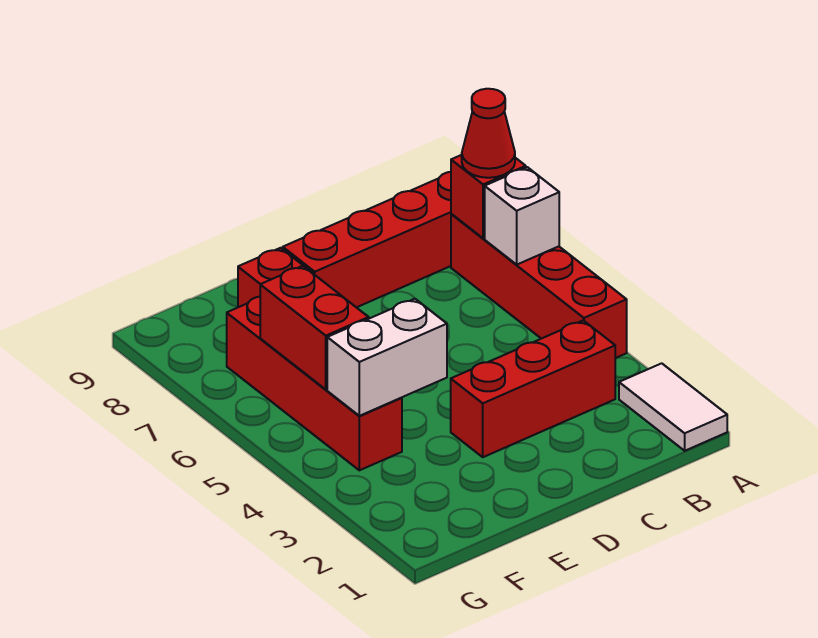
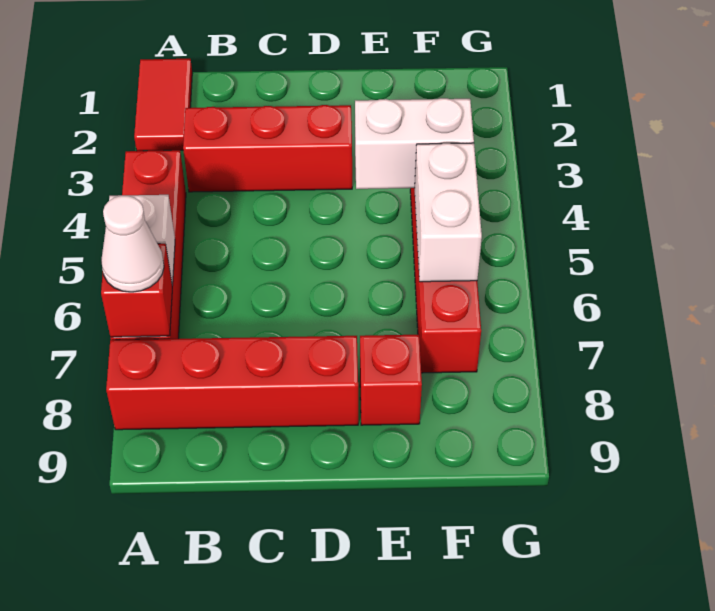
white 1x2 tile [619,363,727,451] -> red 1x2 tile [134,59,192,151]
red 1x1 cone [462,89,515,178] -> white 1x1 cone [101,196,164,292]
red 1x2 brick [260,266,369,390] -> white 1x2 brick [415,143,482,282]

